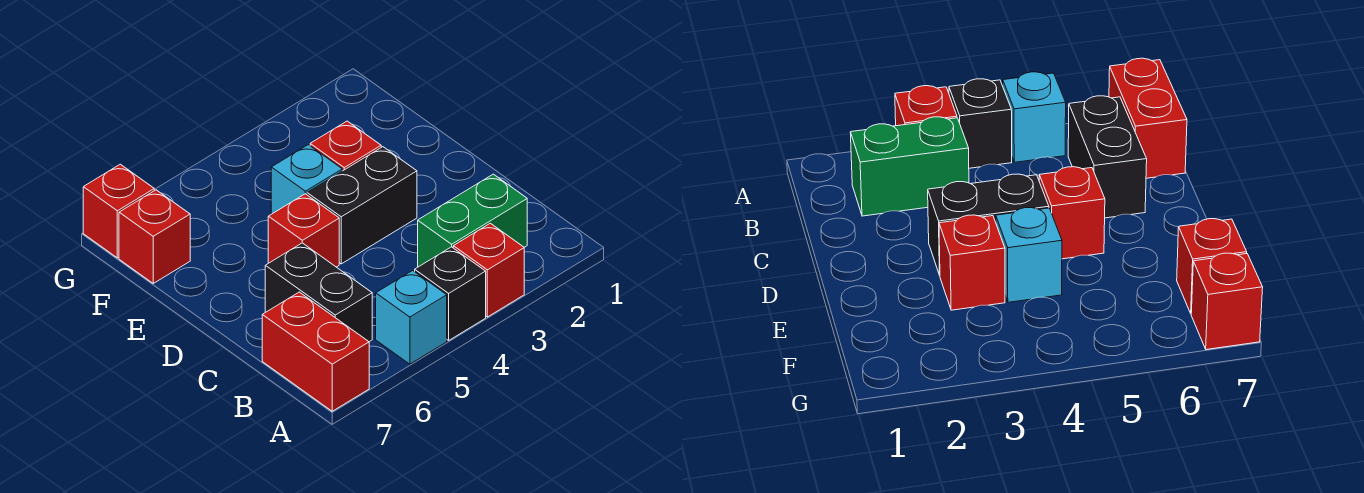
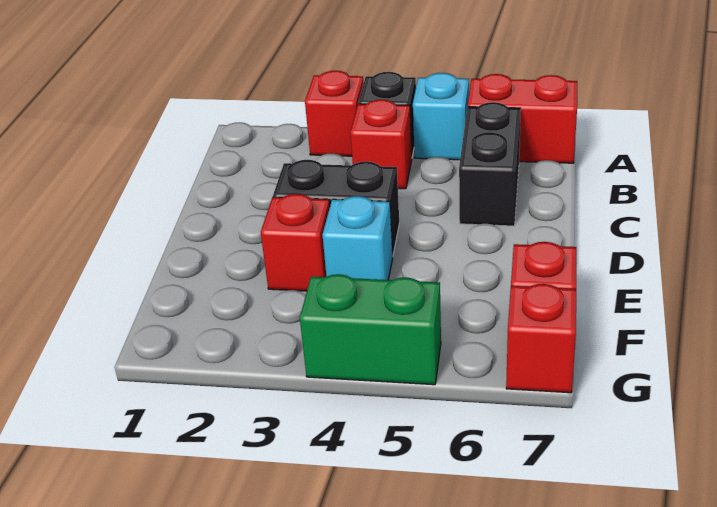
red 1x2 brick [262,292,369,411] -> red 1x2 brick turned to [468,74,577,163]
green 1x2 brick [418,174,527,267] -> green 1x2 brick moved to [300,274,441,385]
red 1x1 brick [268,194,339,267] -> red 1x1 brick moved to [350,100,412,189]

